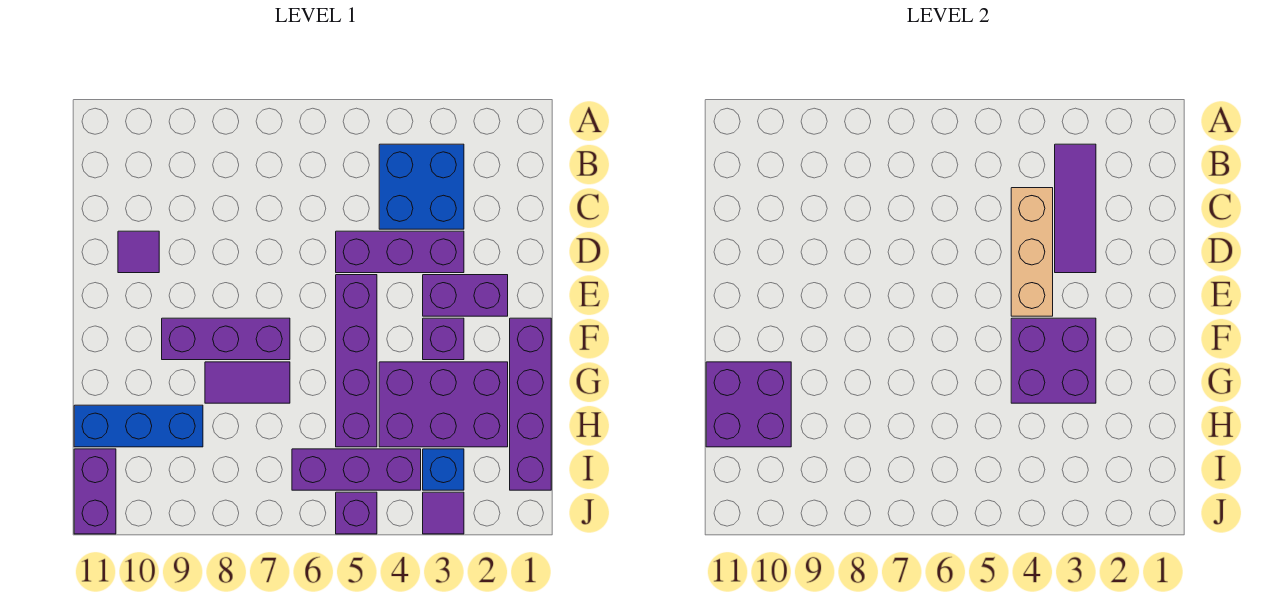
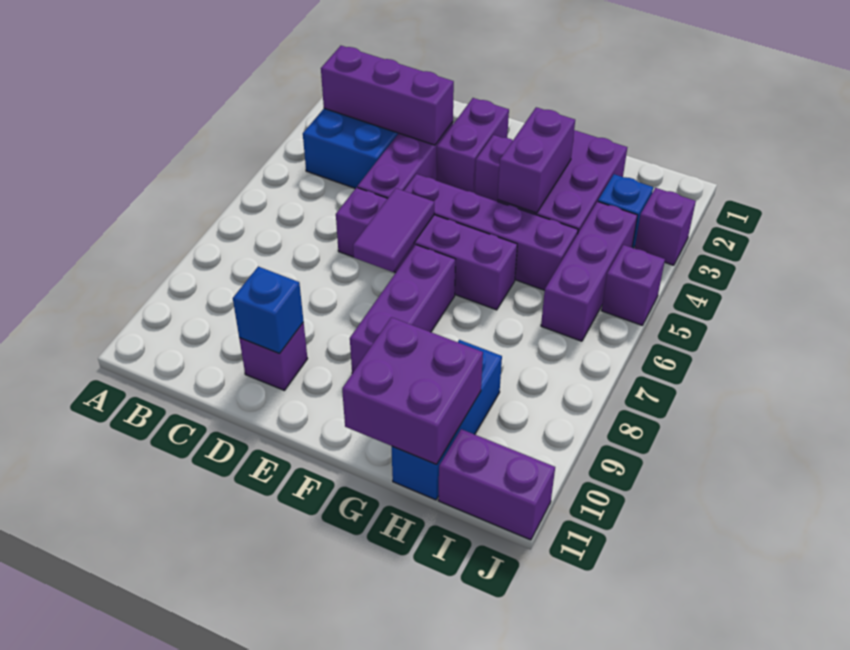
purple 1x3 tile [1055,144,1096,273] -> purple 1x3 brick [321,46,454,145]
tan 1x3 brick [1011,188,1053,316] -> none
purple 1x1 tile [118,231,159,273] -> purple 1x1 brick [239,322,308,390]
none -> blue 1x1 brick [233,267,304,353]
purple 1x4 brick [510,318,551,490] -> purple 1x4 brick moved to [336,188,517,310]
purple 2x2 brick [1011,318,1096,403] -> purple 1x2 brick [498,107,575,213]
purple 1x2 tile [205,362,290,403] -> purple 1x2 tile moved to [353,188,434,272]
purple 1x1 tile [423,492,464,534] -> purple 1x1 brick [635,188,696,265]

